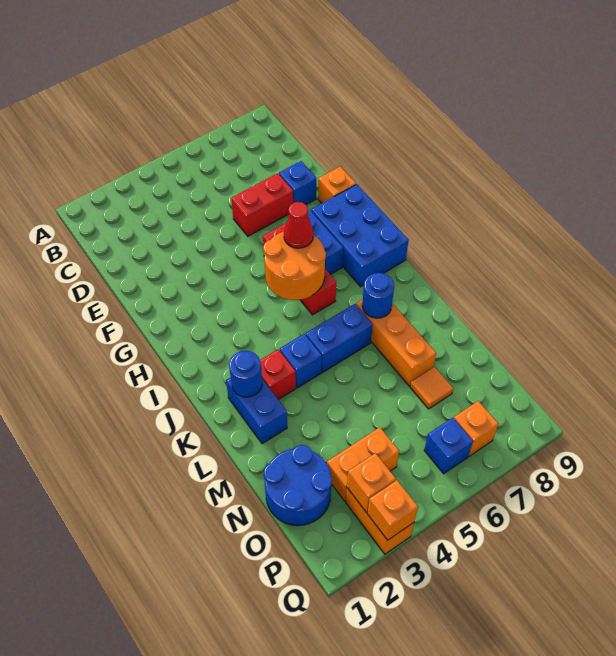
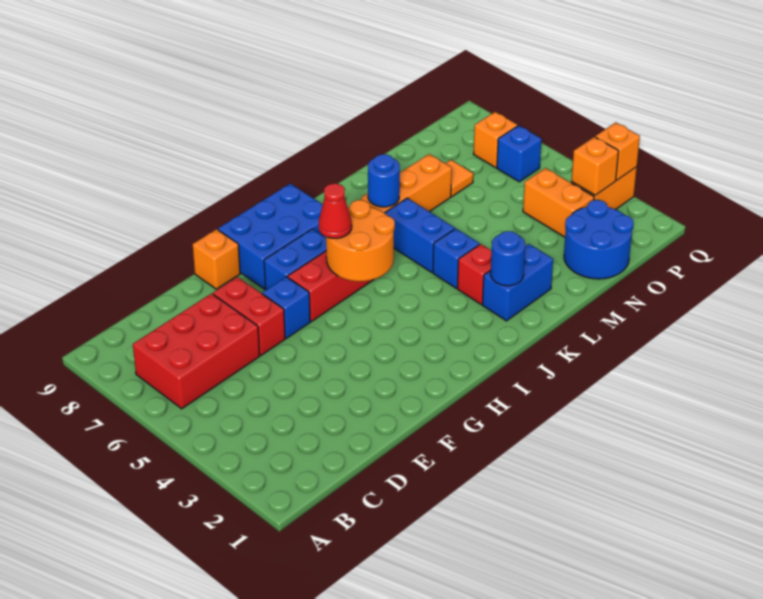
none -> red 2x3 brick [133,294,260,409]
blue 1x1 brick [279,161,316,205] -> blue 1x1 brick moved to [262,277,310,338]

